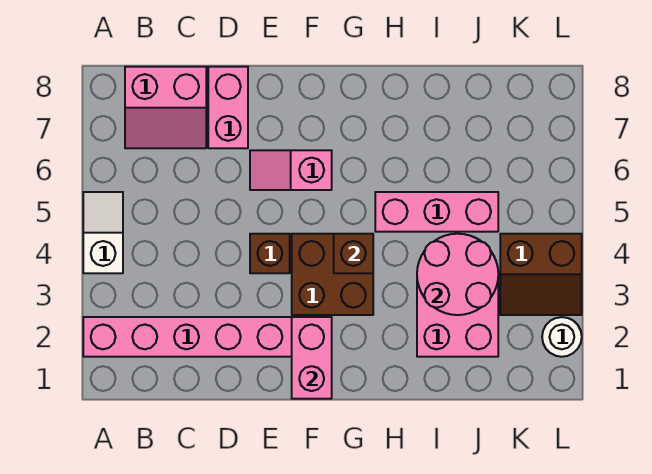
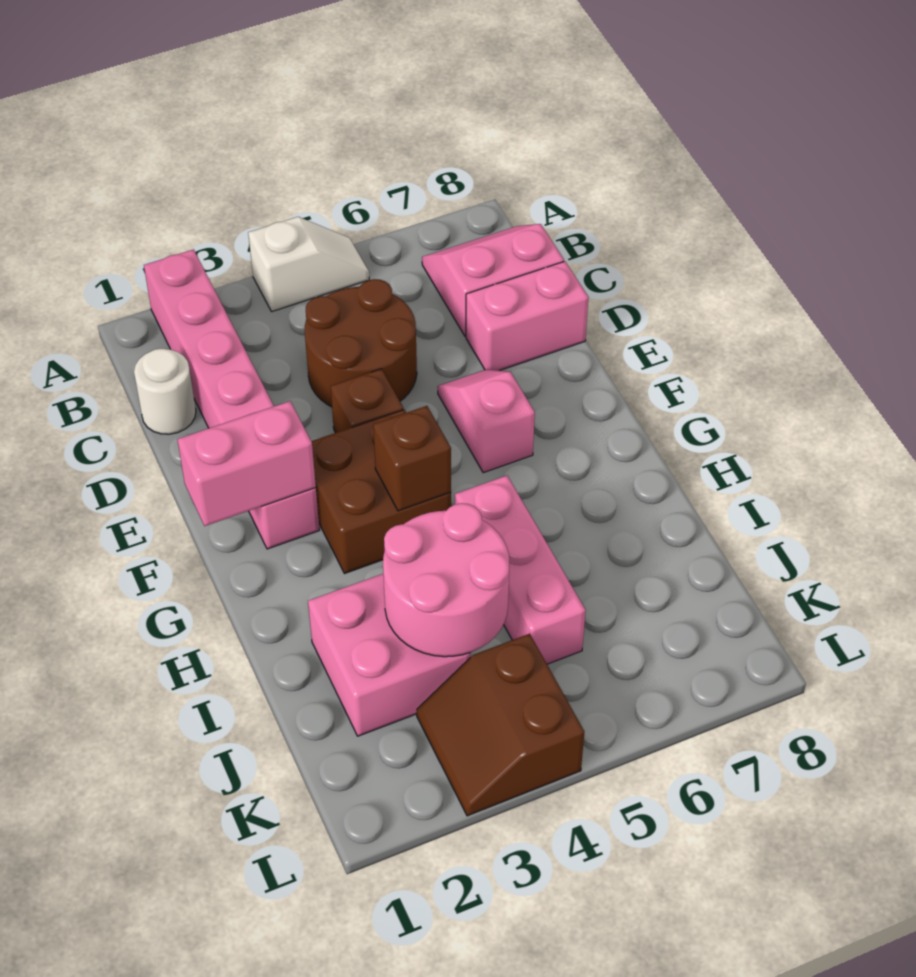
pink 2x2 slope [125,67,206,148] -> pink 2x2 slope turned to [422,224,564,336]
none -> brown 2x2 round brick [305,279,417,407]
white 1x1 round brick [542,317,582,357] -> white 1x1 round brick moved to [134,349,196,434]

